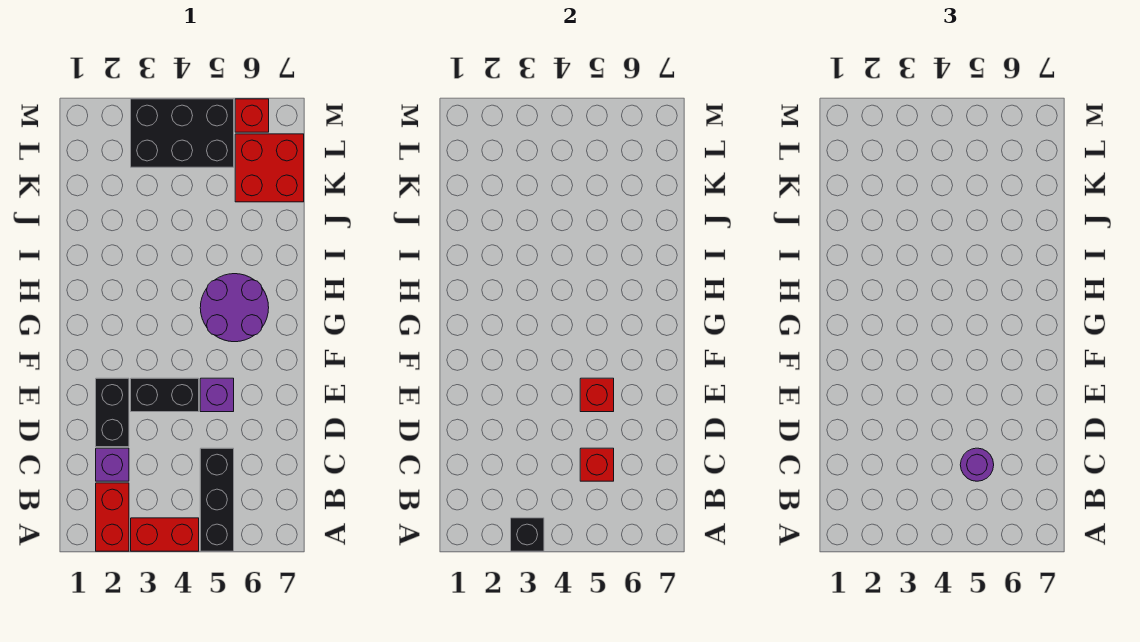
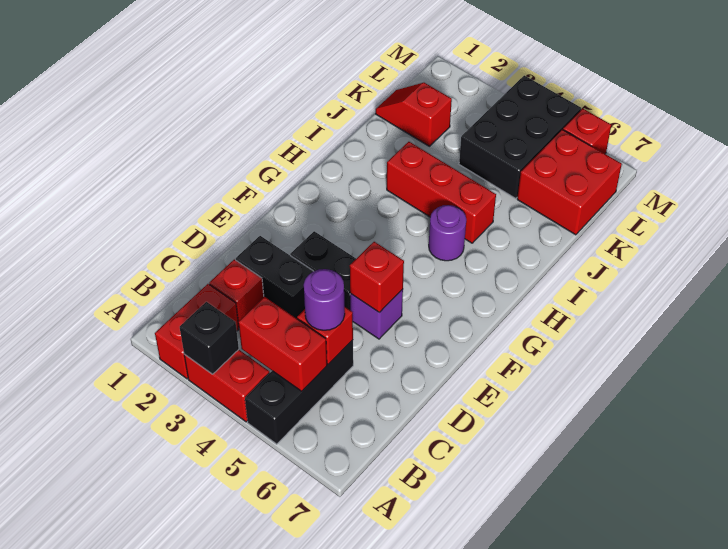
none -> red 1x2 brick [238,297,327,391]
purple 1x1 brick [96,448,129,481] -> red 1x1 brick [209,259,264,326]
black 1x2 brick [96,378,129,447] -> black 1x2 brick turned to [236,236,313,319]
purple 2x2 round brick [200,274,269,342] -> purple 1x1 round brick [429,205,466,261]
none -> red 1x3 brick [387,142,496,243]
none -> red 1x2 slope [376,83,452,146]
black 2x3 brick [131,99,234,167] -> black 2x3 brick turned to [459,75,581,198]

